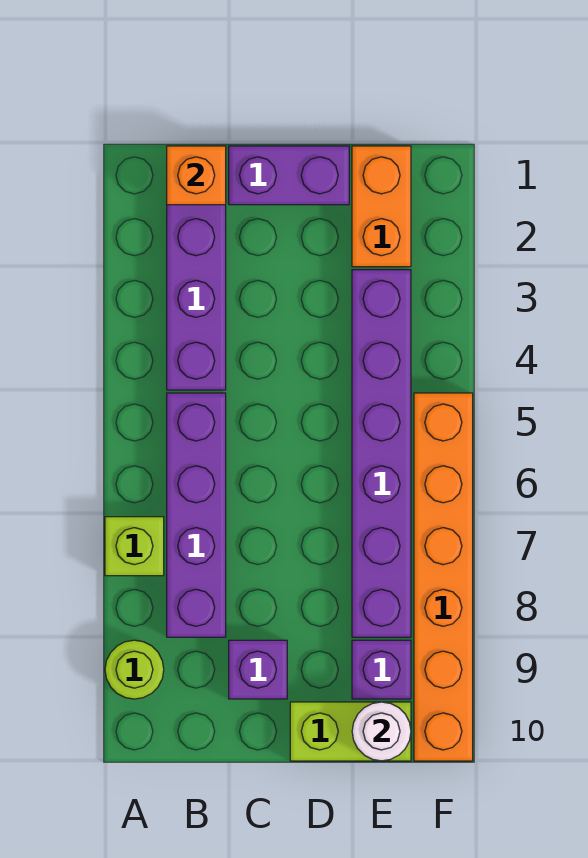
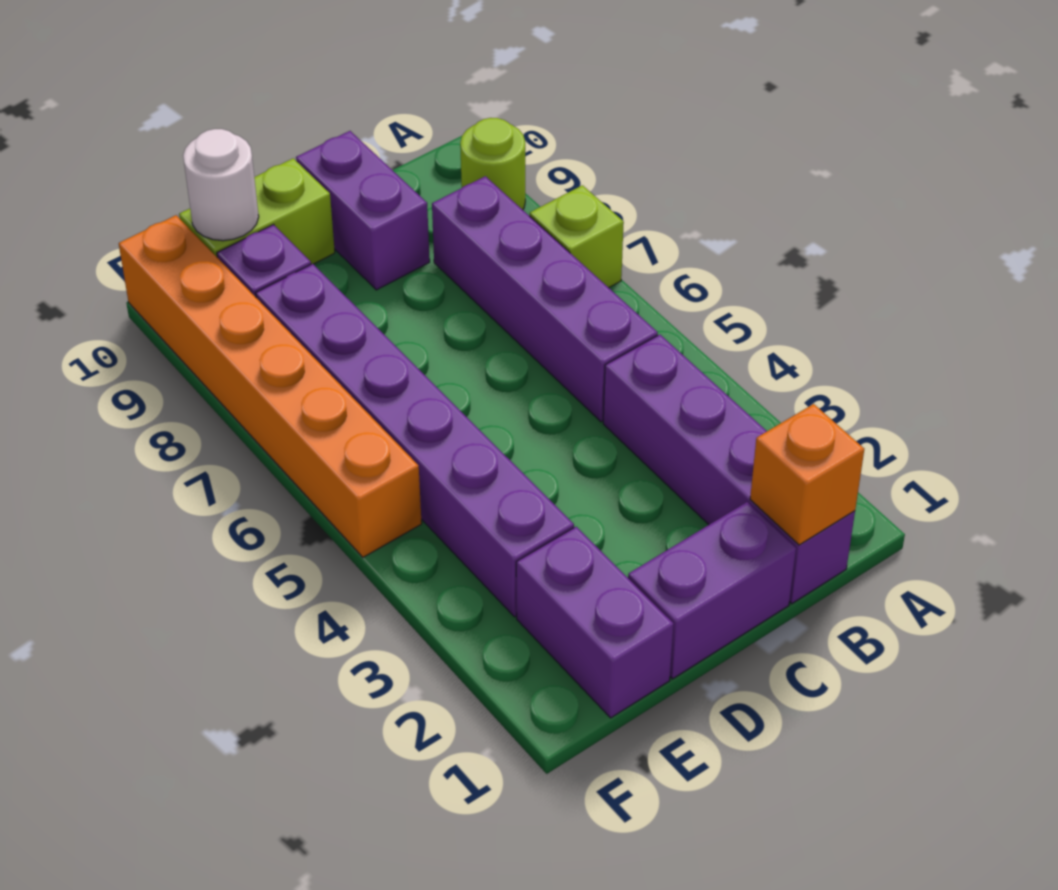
purple 1x1 brick [229,640,287,699] -> purple 1x2 brick [296,131,430,290]
orange 1x2 brick [352,146,411,267] -> purple 1x2 brick [516,527,674,718]

